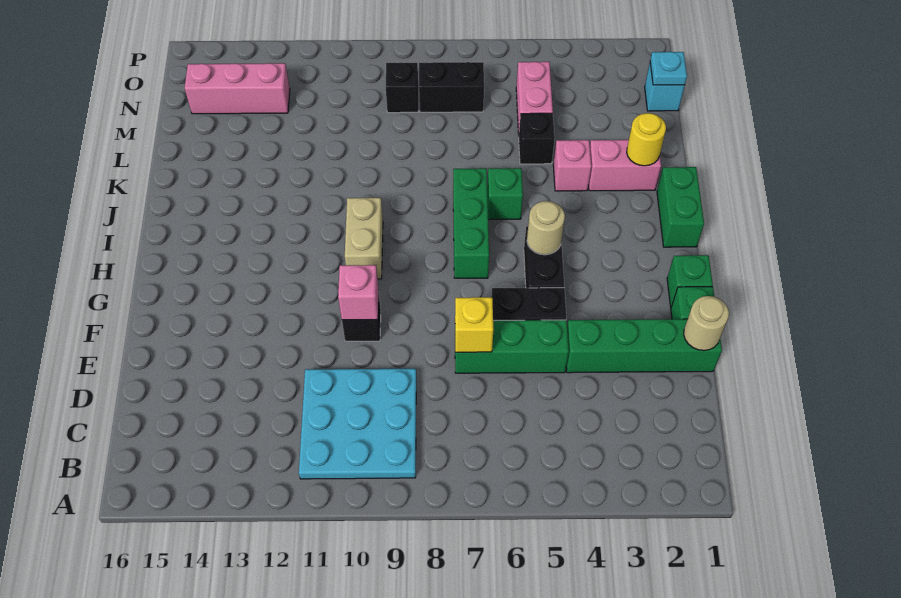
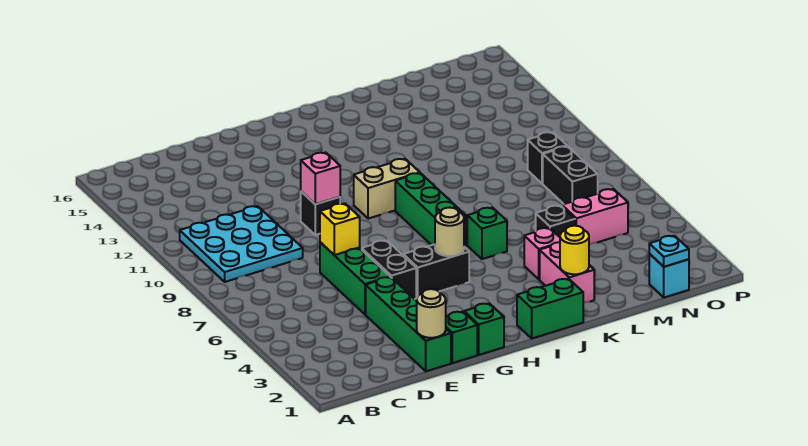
green 1x3 brick [453,168,489,278] -> green 1x3 brick turned to [395,173,465,246]
pink 1x3 brick [185,63,290,114] -> none

